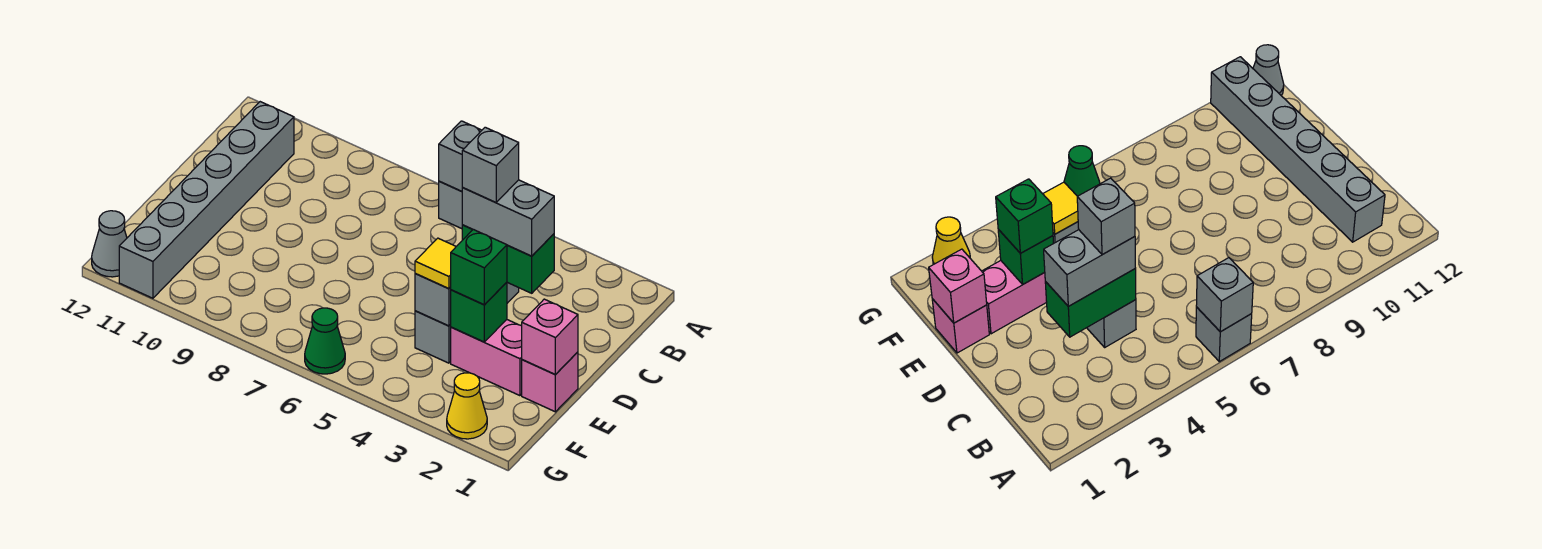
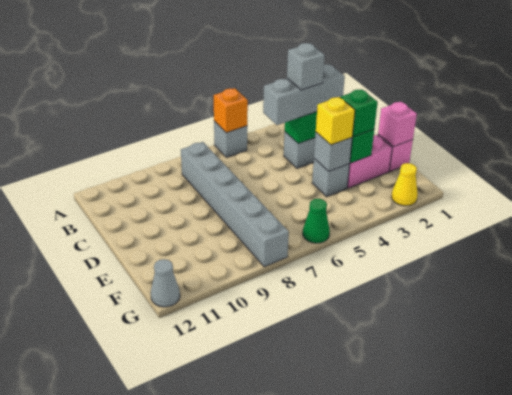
grey 1x1 brick [439,121,482,191] -> orange 1x1 brick [214,88,248,133]
grey 1x6 brick [119,102,294,298] -> grey 1x6 brick moved to [181,142,289,267]
grey 1x2 brick [462,180,554,256] -> grey 1x3 brick [263,64,345,125]
yellow 1x1 tile [415,238,456,288] -> yellow 1x1 brick [316,97,355,145]

